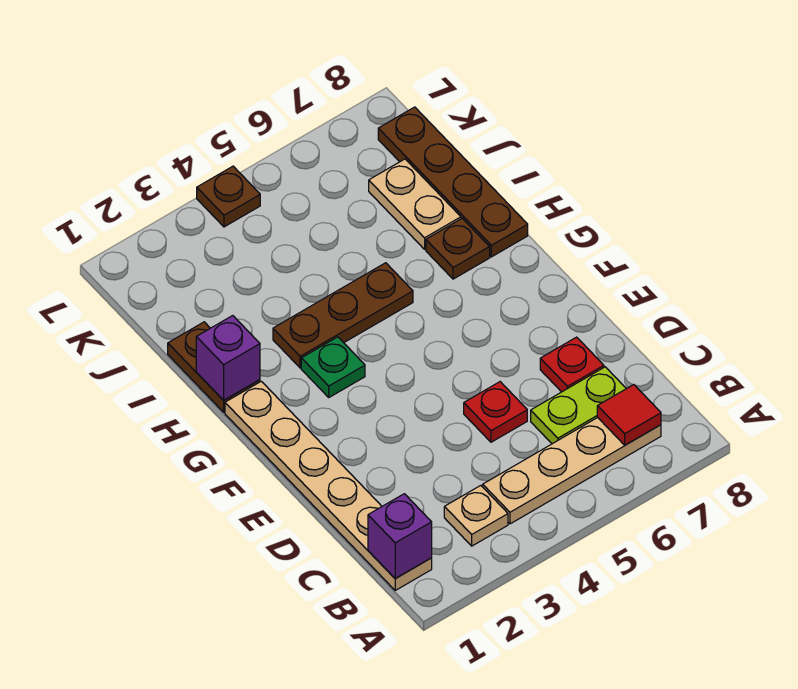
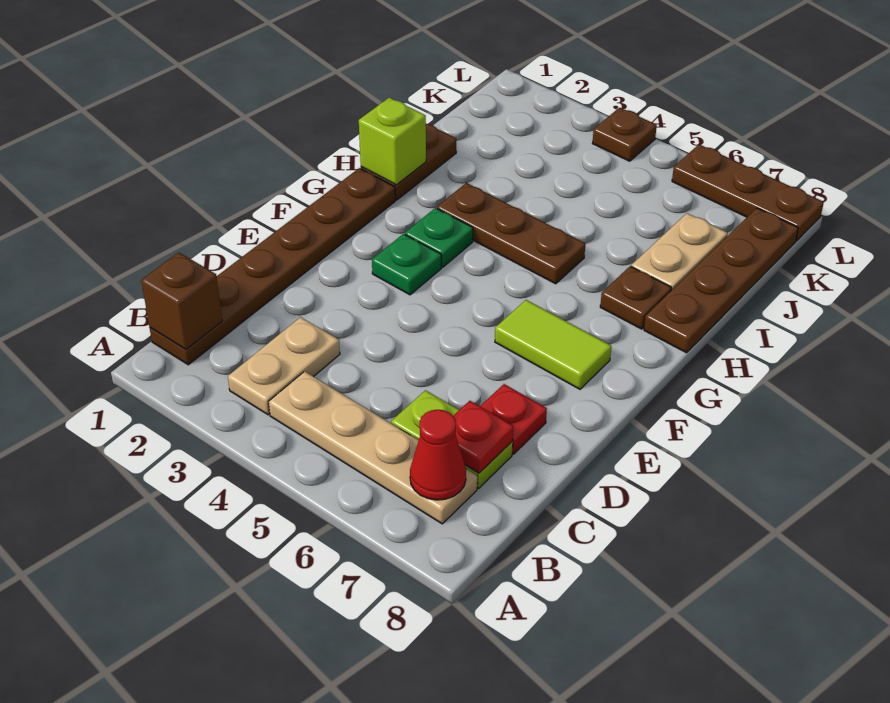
tan 1x6 plate [225,381,432,590] -> brown 1x6 plate [150,168,395,365]
purple 1x1 brick [368,494,432,579] -> brown 1x1 brick [141,252,222,349]
tan 1x1 plate [444,485,508,546] -> tan 1x2 plate [228,317,340,415]
red 1x1 tile [597,385,661,445] -> red 1x1 cone [410,410,466,500]
red 1x1 plate [464,382,527,442] -> red 1x1 plate moved to [454,401,513,473]
none -> green 1x1 plate [372,234,441,295]
none -> lime 1x2 tile [495,300,611,389]
purple 1x1 brick [196,316,260,400] -> lime 1x1 brick [359,97,426,185]
none -> brown 1x3 plate [672,144,824,241]

